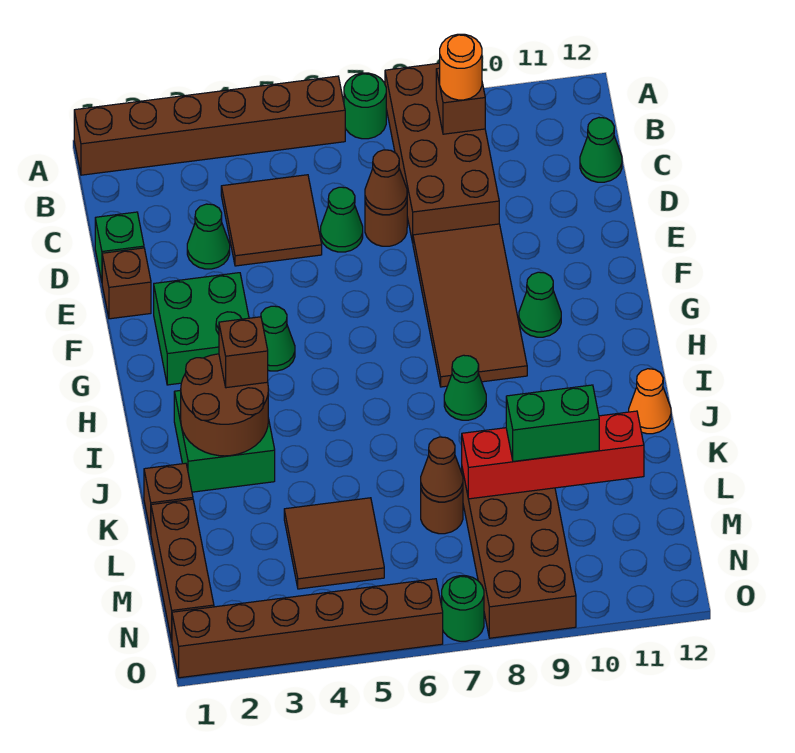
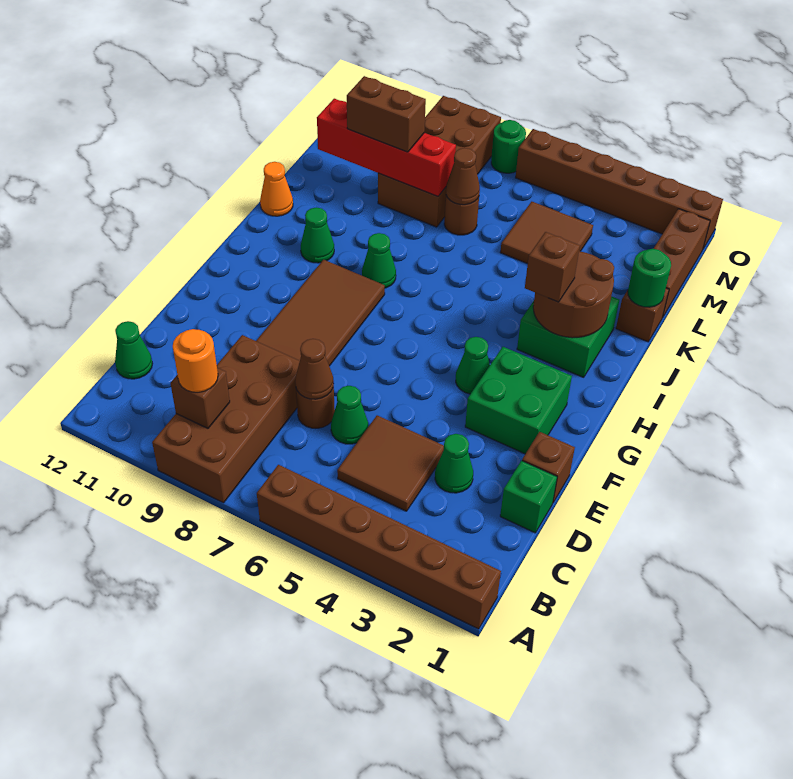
green 1x1 round brick [344,73,386,139] -> green 1x1 round brick moved to [628,249,671,307]
green 1x1 cone [519,272,561,337] -> green 1x1 cone moved to [301,207,334,263]
green 1x2 brick [506,385,599,462] -> brown 1x2 brick [347,76,426,152]

